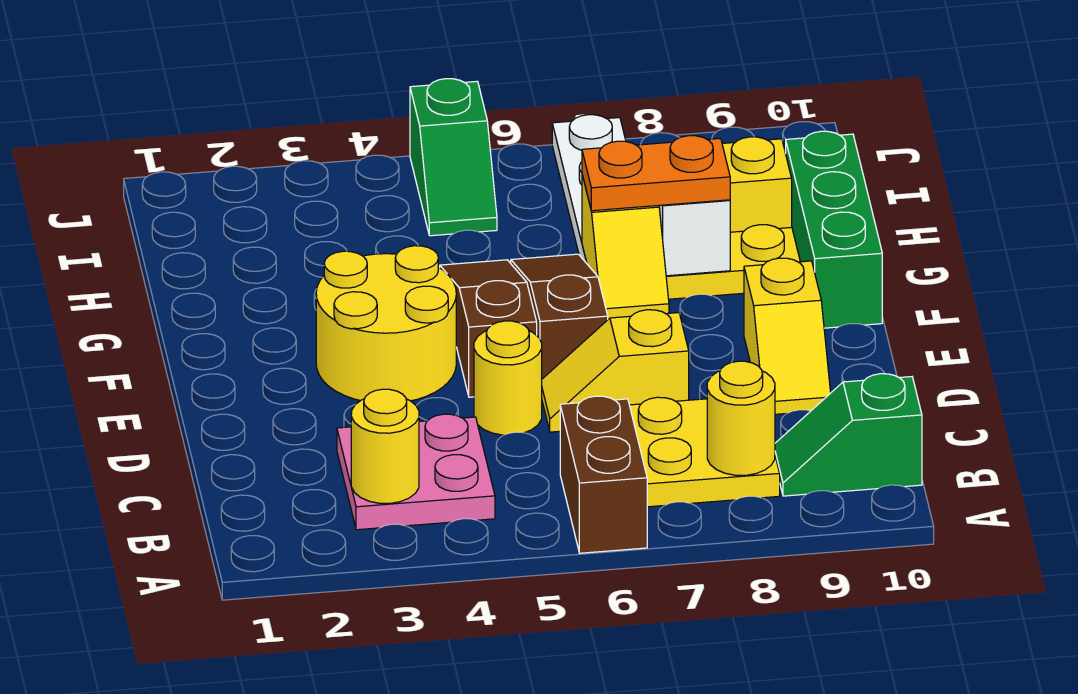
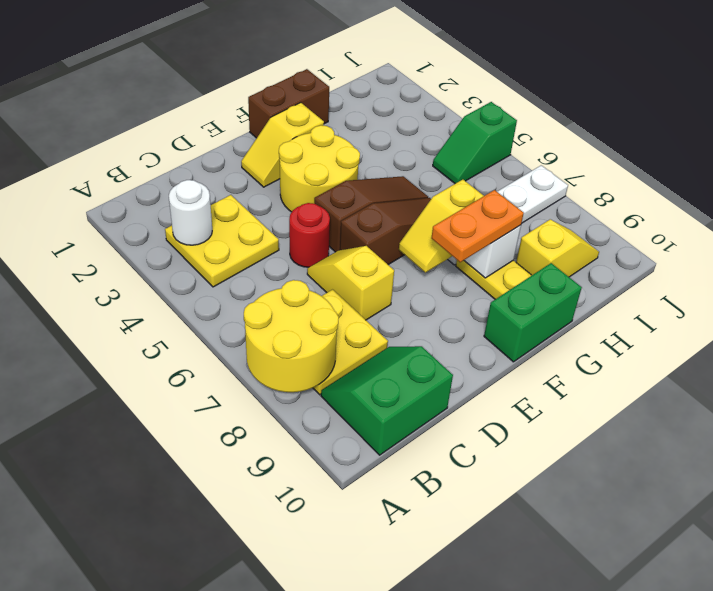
brown 1x2 brick [560,396,647,553] -> brown 1x2 brick moved to [248,69,329,138]
pink 2x2 plate [337,414,495,530] -> yellow 2x2 plate [165,195,279,287]
yellow 1x1 round brick [351,389,419,503] -> white 1x1 round brick [169,180,212,245]
yellow 1x1 round brick [707,361,775,475] -> yellow 2x2 round brick [244,280,339,392]
green 1x2 slope [775,374,922,496] -> green 2x2 slope [321,346,453,455]
yellow 1x1 round brick [474,321,542,435] -> red 1x1 round brick [289,203,330,267]
yellow 1x2 slope [744,258,831,414] -> yellow 1x2 slope moved to [241,103,324,187]
green 1x3 brick [786,131,882,328] -> green 1x2 brick [484,263,582,362]
orange 1x2 plate [582,136,730,211] -> orange 1x2 plate turned to [432,190,524,262]

